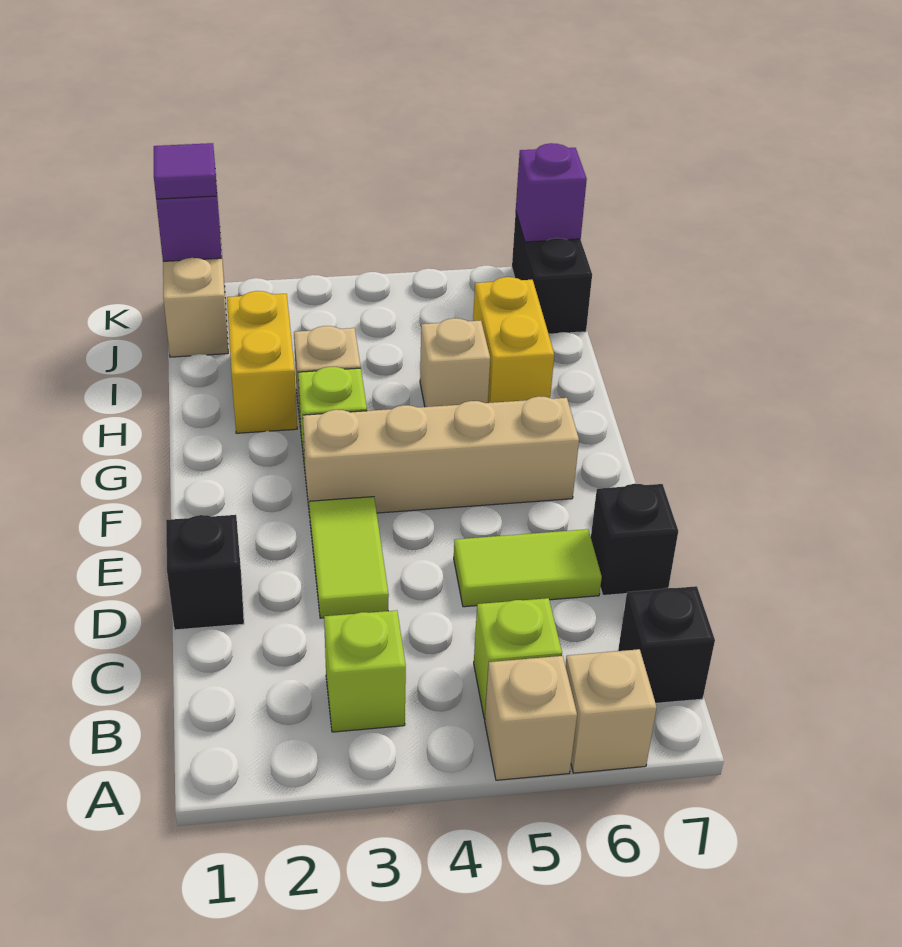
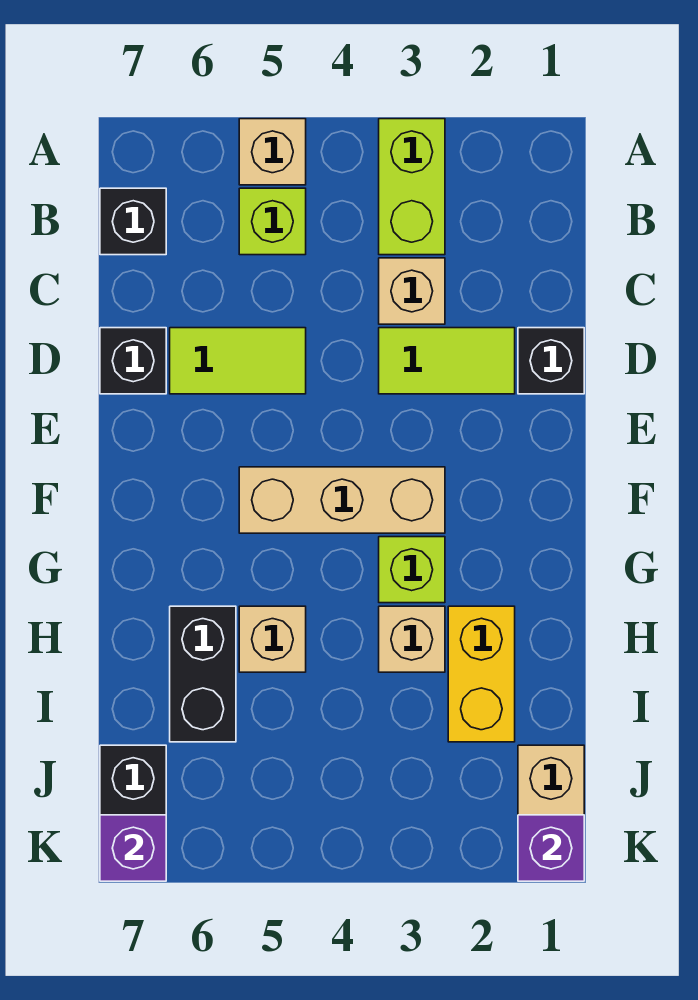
tan 1x1 brick [565,649,657,773] -> tan 1x1 brick moved to [379,258,445,324]
lime 1x1 brick [324,610,406,732] -> lime 1x2 brick [379,119,445,255]
lime 1x2 tile [309,497,389,618] -> lime 1x2 tile turned to [379,328,515,394]
tan 1x4 brick [303,396,579,516] -> tan 1x3 brick [239,467,445,533]
yellow 1x2 brick [473,277,554,403] -> black 1x2 brick [170,606,236,742]
purple 1x1 tile [154,143,217,199] -> none

